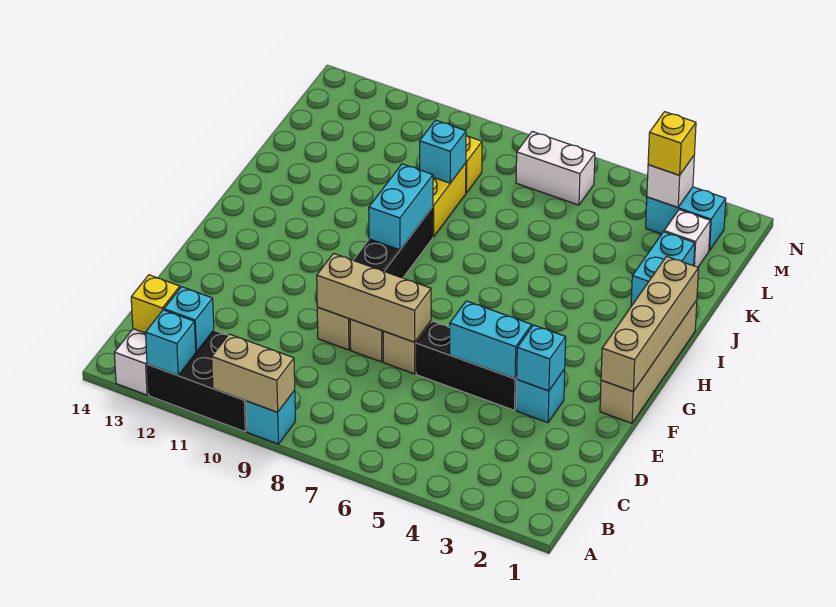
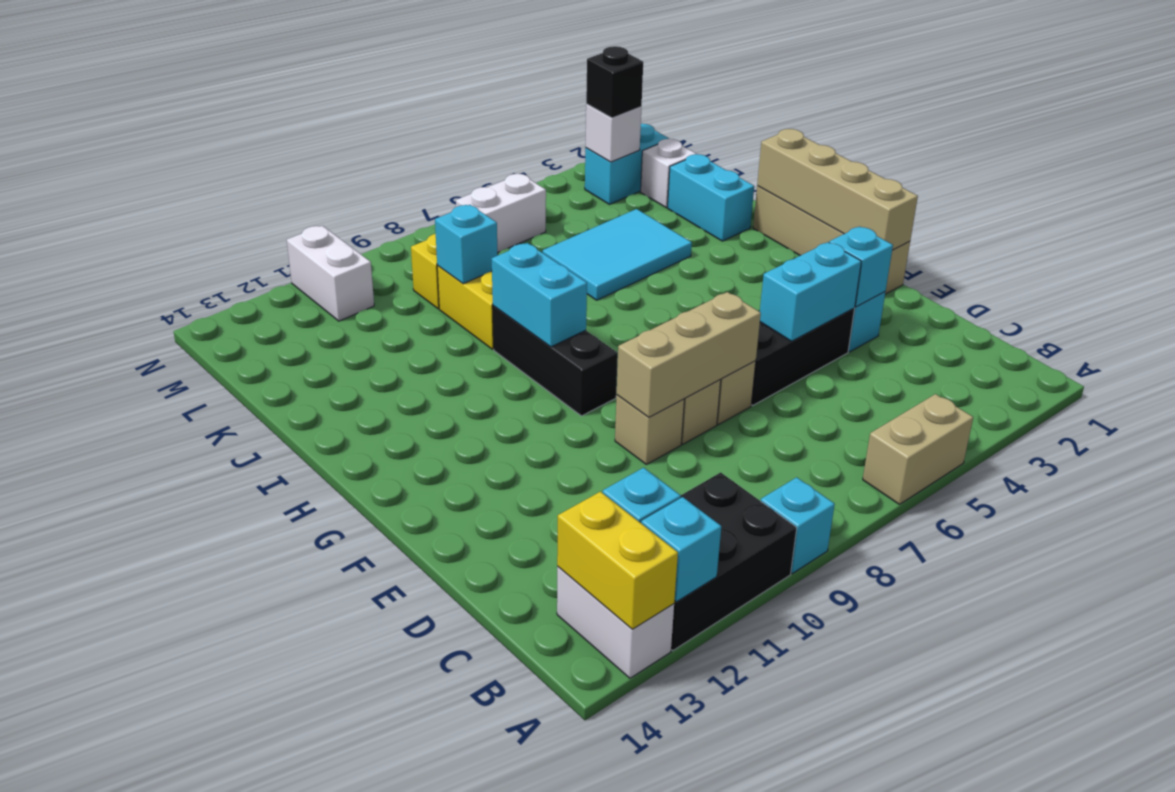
tan 1x2 brick [212,334,295,412] -> tan 1x2 brick moved to [863,394,973,504]
yellow 1x1 brick [131,275,180,333] -> yellow 1x2 brick [557,492,678,629]
none -> cyan 2x3 tile [543,209,692,300]
yellow 1x1 brick [648,112,696,175] -> black 1x1 brick [586,46,643,118]
none -> white 1x2 brick [287,226,374,321]

